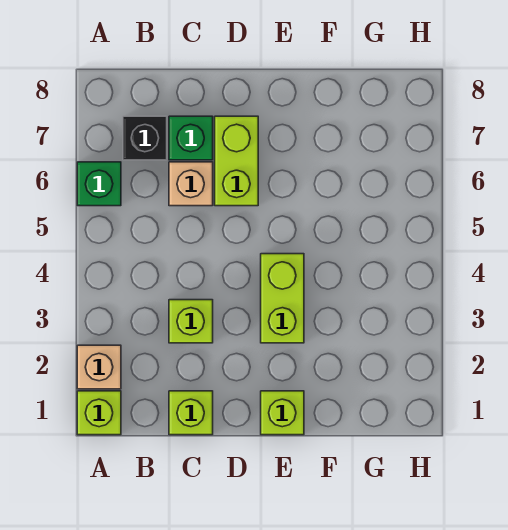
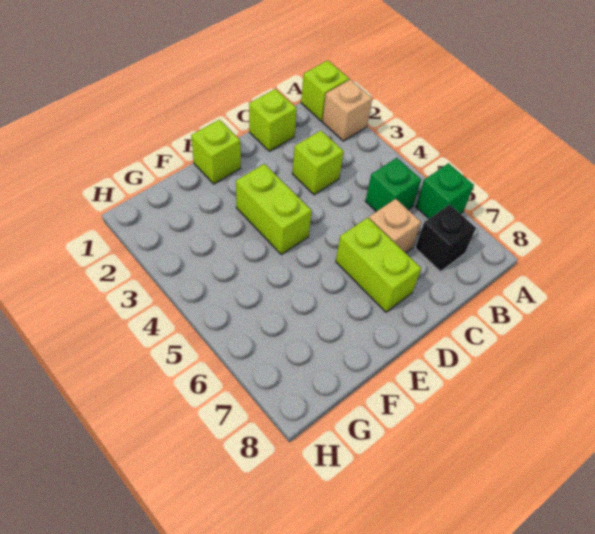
green 1x1 brick [169,116,213,160] -> green 1x1 brick moved to [365,158,421,212]

